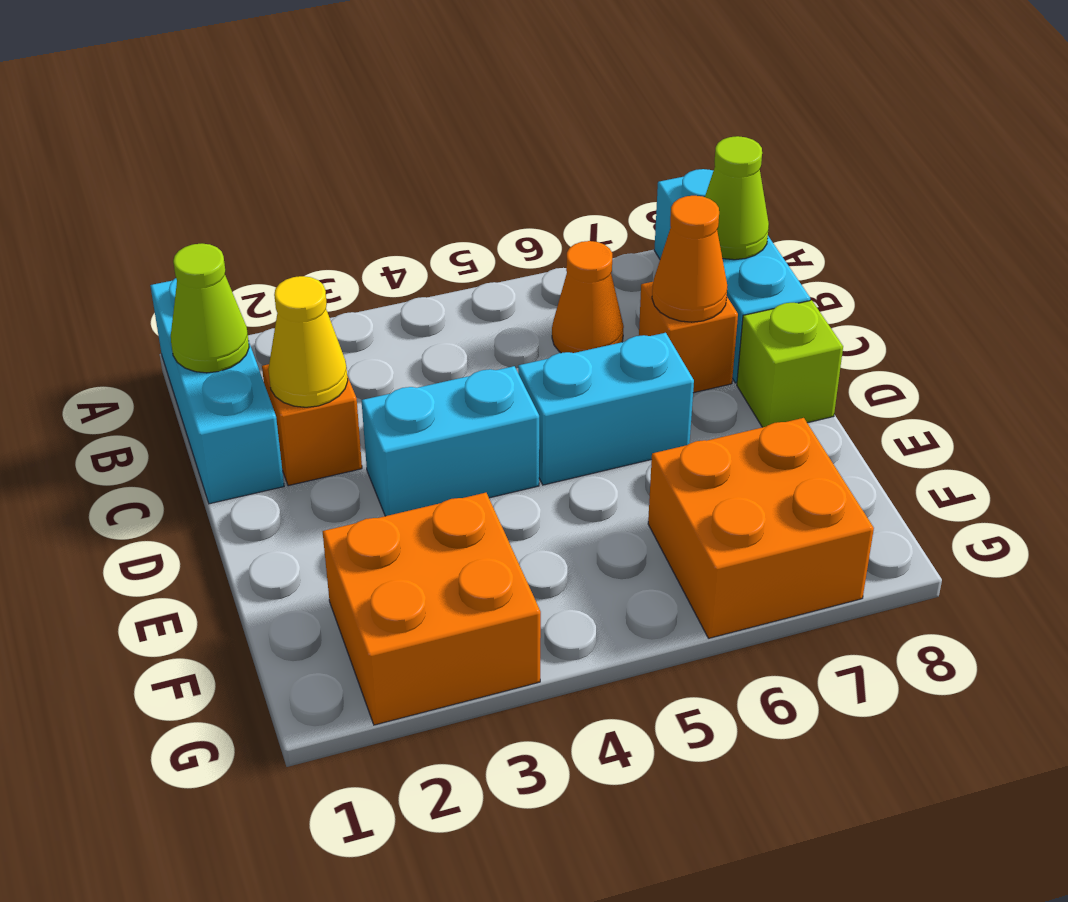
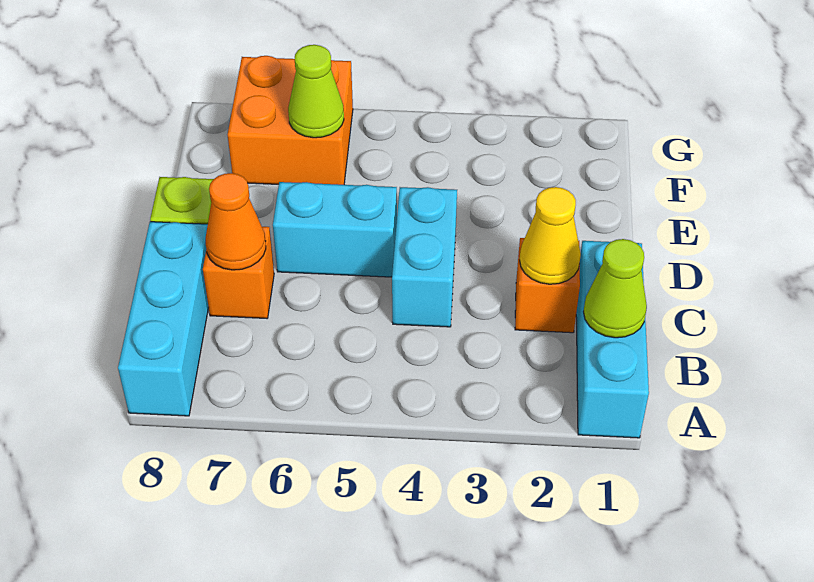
orange 1x1 cone [552,241,624,353] -> none
lime 1x1 cone [705,136,769,260] -> lime 1x1 cone moved to [288,45,344,138]
cyan 1x2 brick [362,366,539,516] -> cyan 1x2 brick turned to [392,187,457,327]
orange 2x2 brick [323,493,541,725] -> none

